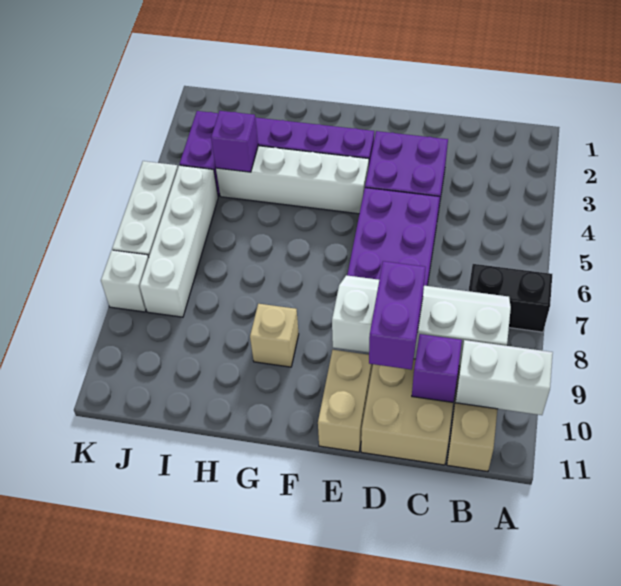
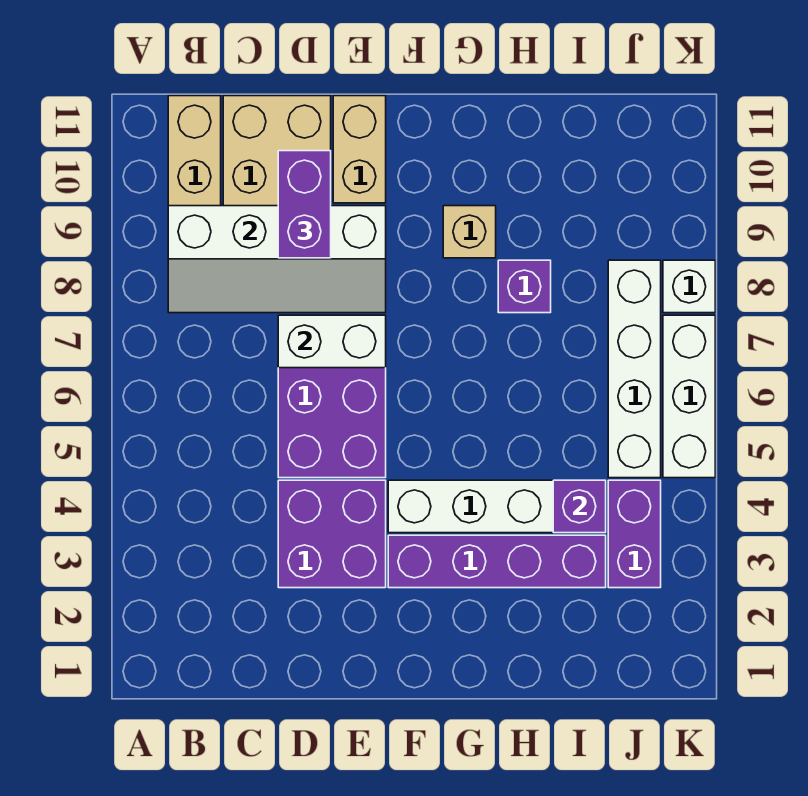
black 1x2 brick [468,264,552,332] -> none
white 1x2 brick [456,340,553,415] -> white 1x2 brick moved to [278,315,386,368]
purple 1x1 brick [412,334,462,402] -> purple 1x1 brick moved to [498,260,551,313]

